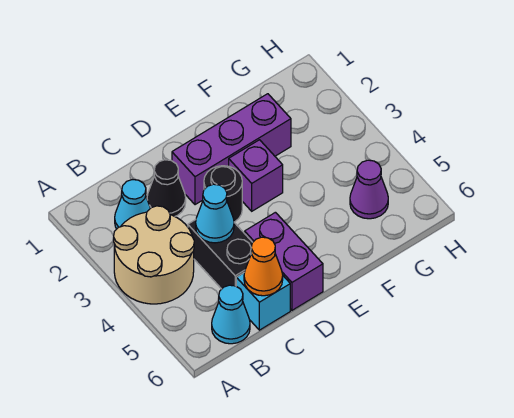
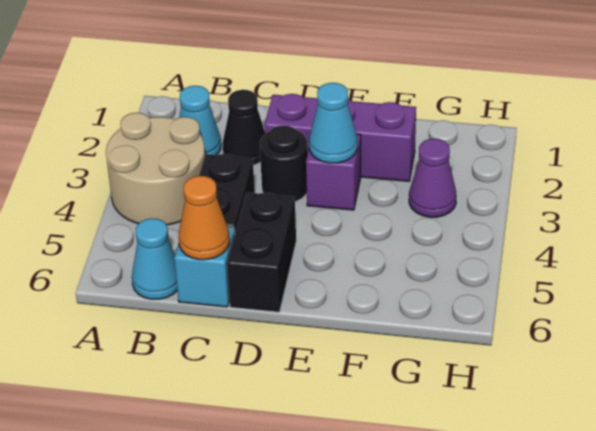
cyan 1x1 cone [196,184,234,243] -> cyan 1x1 cone moved to [309,83,357,163]
purple 1x2 brick [245,212,323,310] -> black 1x2 brick [227,192,296,312]
purple 1x1 cone [350,160,388,219] -> purple 1x1 cone moved to [409,139,457,217]

